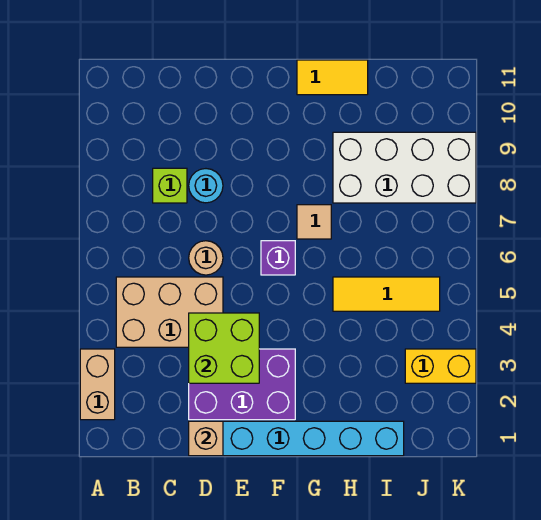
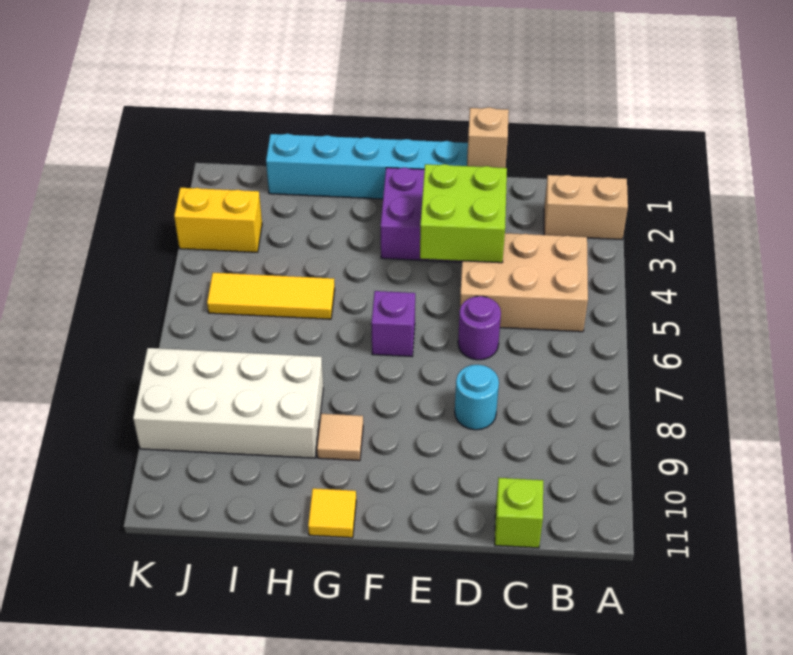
tan 1x2 brick [80,349,115,420] -> tan 1x2 brick turned to [544,175,628,240]
lime 1x1 brick [153,168,187,203] -> lime 1x1 brick moved to [495,478,543,548]
tan 1x1 round brick [189,241,223,275] -> purple 1x1 round brick [458,296,501,360]
tan 1x1 tile [297,205,331,239] -> tan 1x1 tile moved to [317,414,363,461]
yellow 1x2 tile [297,60,368,95] -> yellow 1x1 tile [308,488,356,538]

